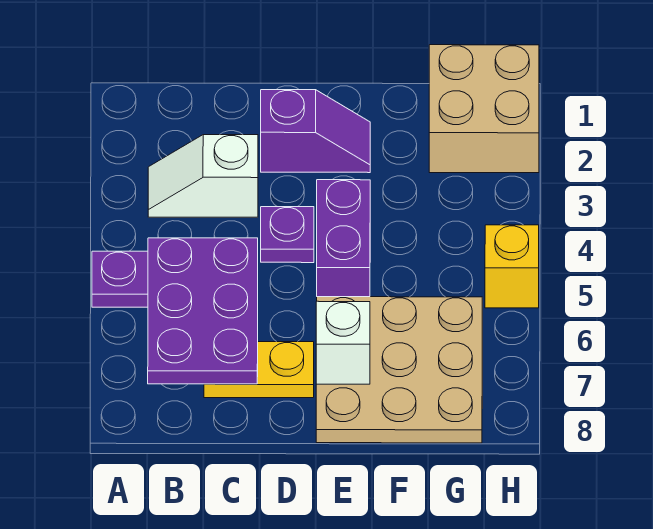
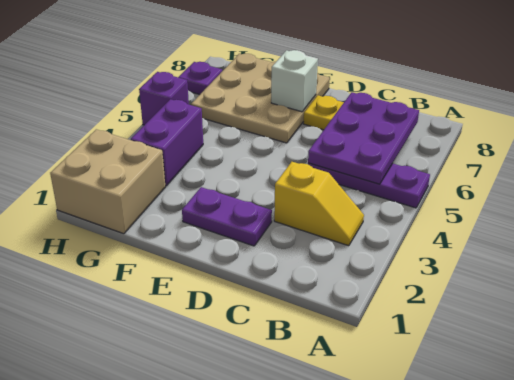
white 1x2 slope [148,135,258,217] -> yellow 1x2 slope [274,162,364,246]
purple 1x2 slope [261,90,370,173] -> purple 1x2 plate [182,187,272,246]
purple 1x1 plate [261,207,314,263] -> purple 1x1 plate moved to [178,62,222,95]
purple 1x2 brick [317,180,370,297] -> purple 1x2 brick moved to [131,99,203,186]
yellow 1x1 brick [485,225,539,308] -> purple 1x1 brick [139,72,189,125]

